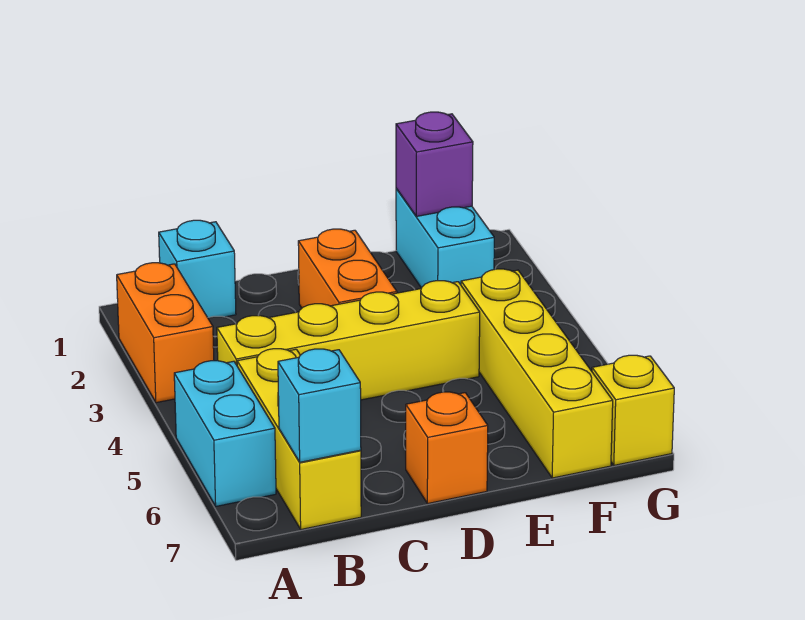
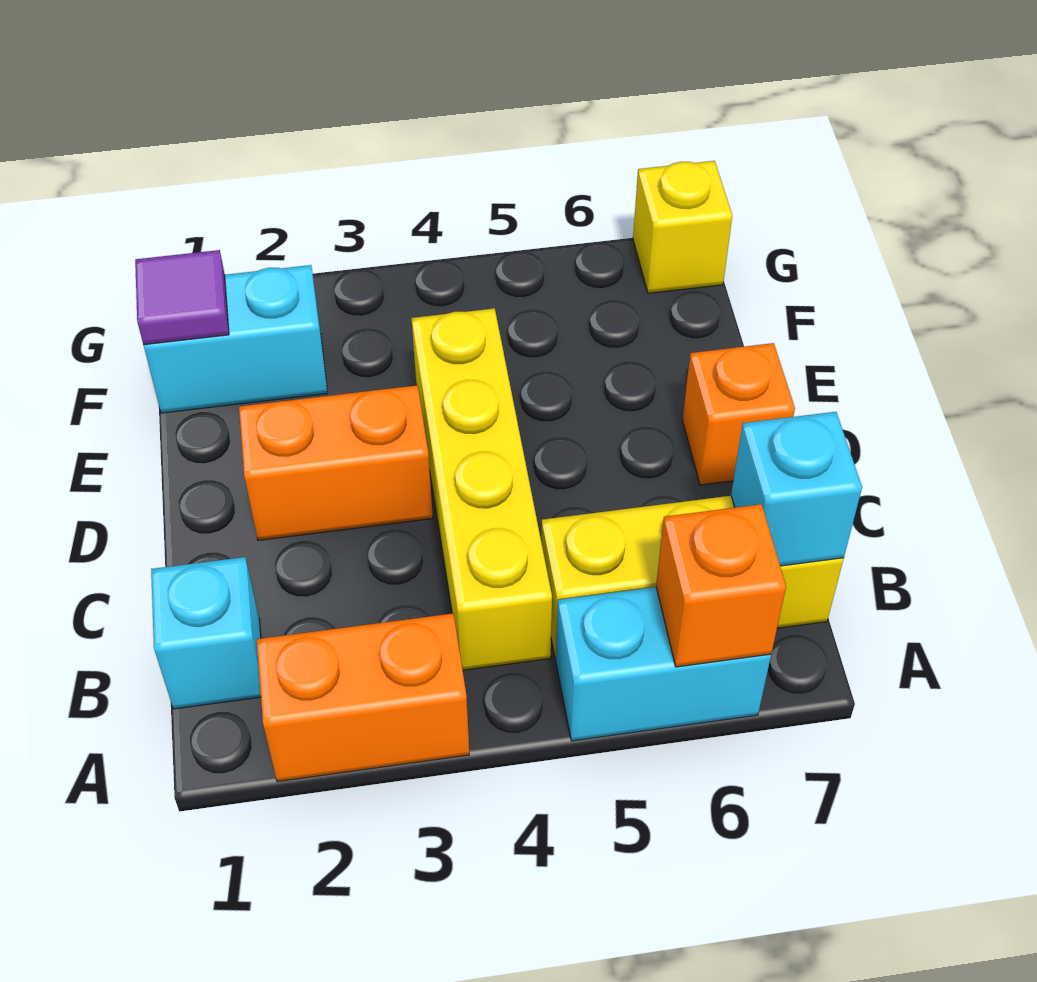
none -> orange 1x1 brick [656,504,786,667]
purple 1x1 brick [396,112,473,216] -> purple 1x1 tile [135,250,229,345]
yellow 1x4 brick [461,269,613,478] -> none

